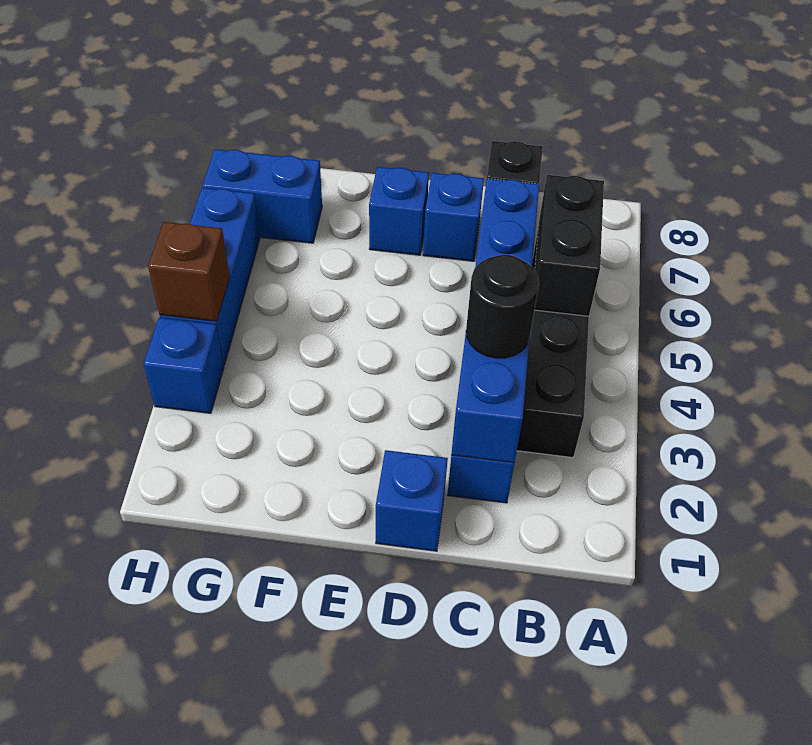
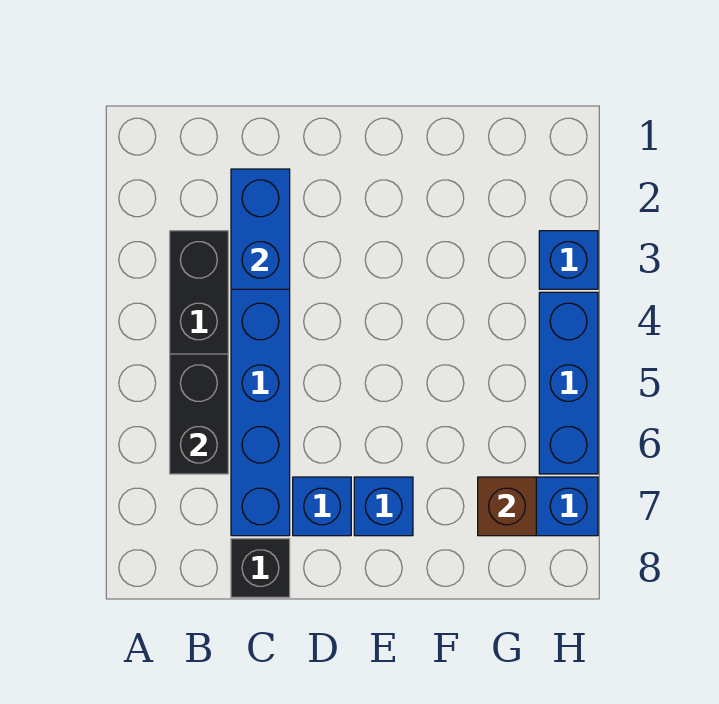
black 1x1 round brick [466,255,539,358] -> none
blue 1x1 brick [376,450,448,551] -> none
brown 1x1 brick [148,222,230,321] -> brown 1x1 brick moved to [478,477,536,536]

